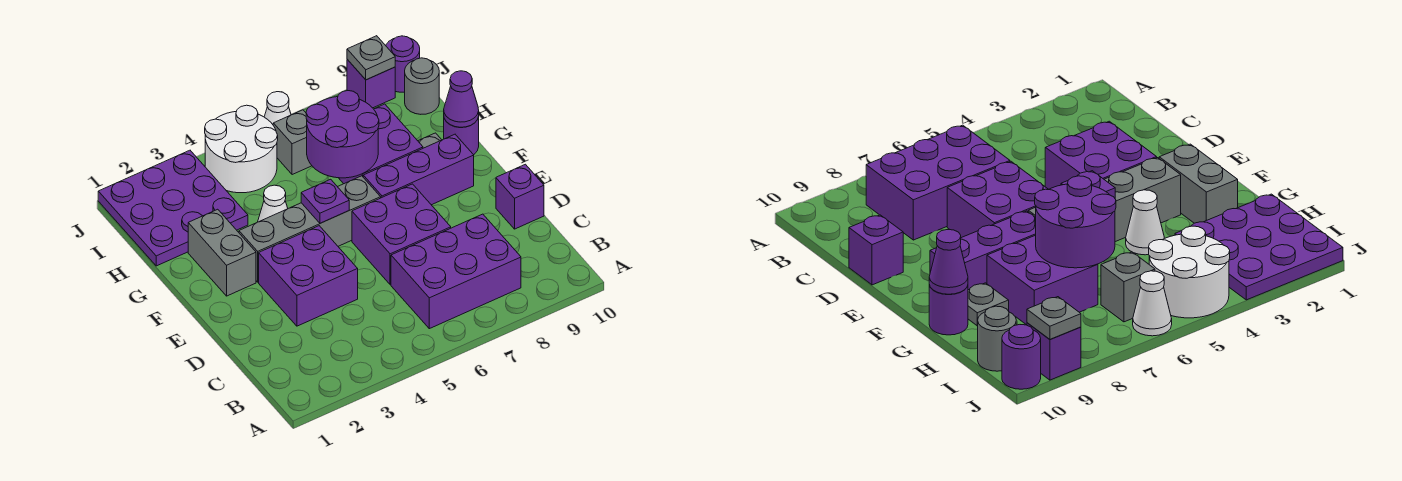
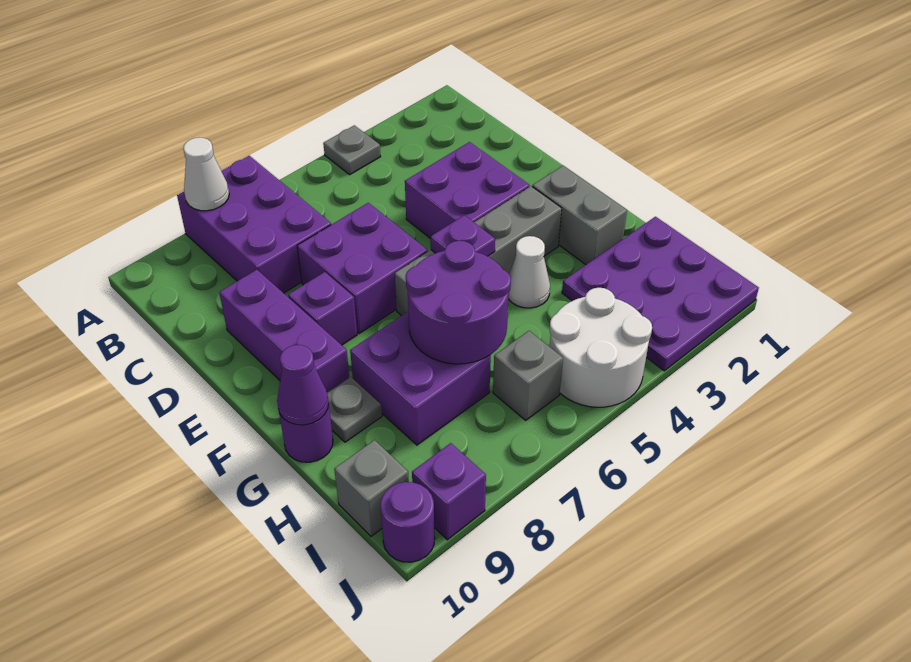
purple 2x3 brick [391,214,521,329] -> purple 2x3 brick turned to [177,156,331,293]
purple 1x1 brick [496,164,544,229] -> purple 1x1 brick moved to [288,272,357,345]
purple 1x3 brick [363,134,474,205] -> purple 1x3 brick turned to [219,270,349,392]
grey 1x1 round brick [405,58,439,114] -> grey 1x1 brick [334,440,409,536]
white 1x1 cone [264,92,291,124] -> white 1x1 cone moved to [183,138,229,211]
grey 1x1 plate [347,36,395,80] -> grey 1x1 plate moved to [323,125,381,174]

